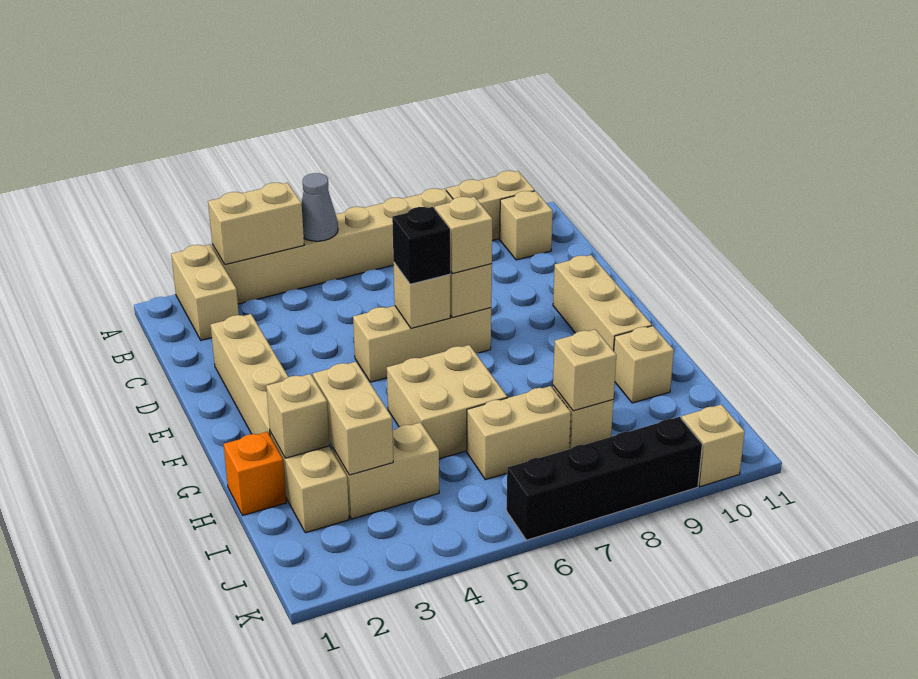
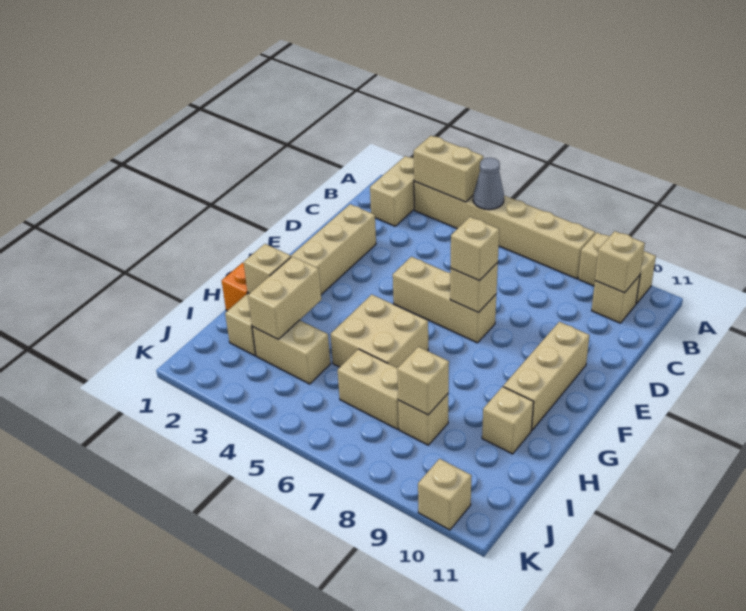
tan 1x1 brick [394,263,450,328] -> tan 1x1 brick moved to [595,231,645,293]
black 1x1 brick [392,207,450,284] -> none
black 1x4 brick [506,417,702,540] -> none

